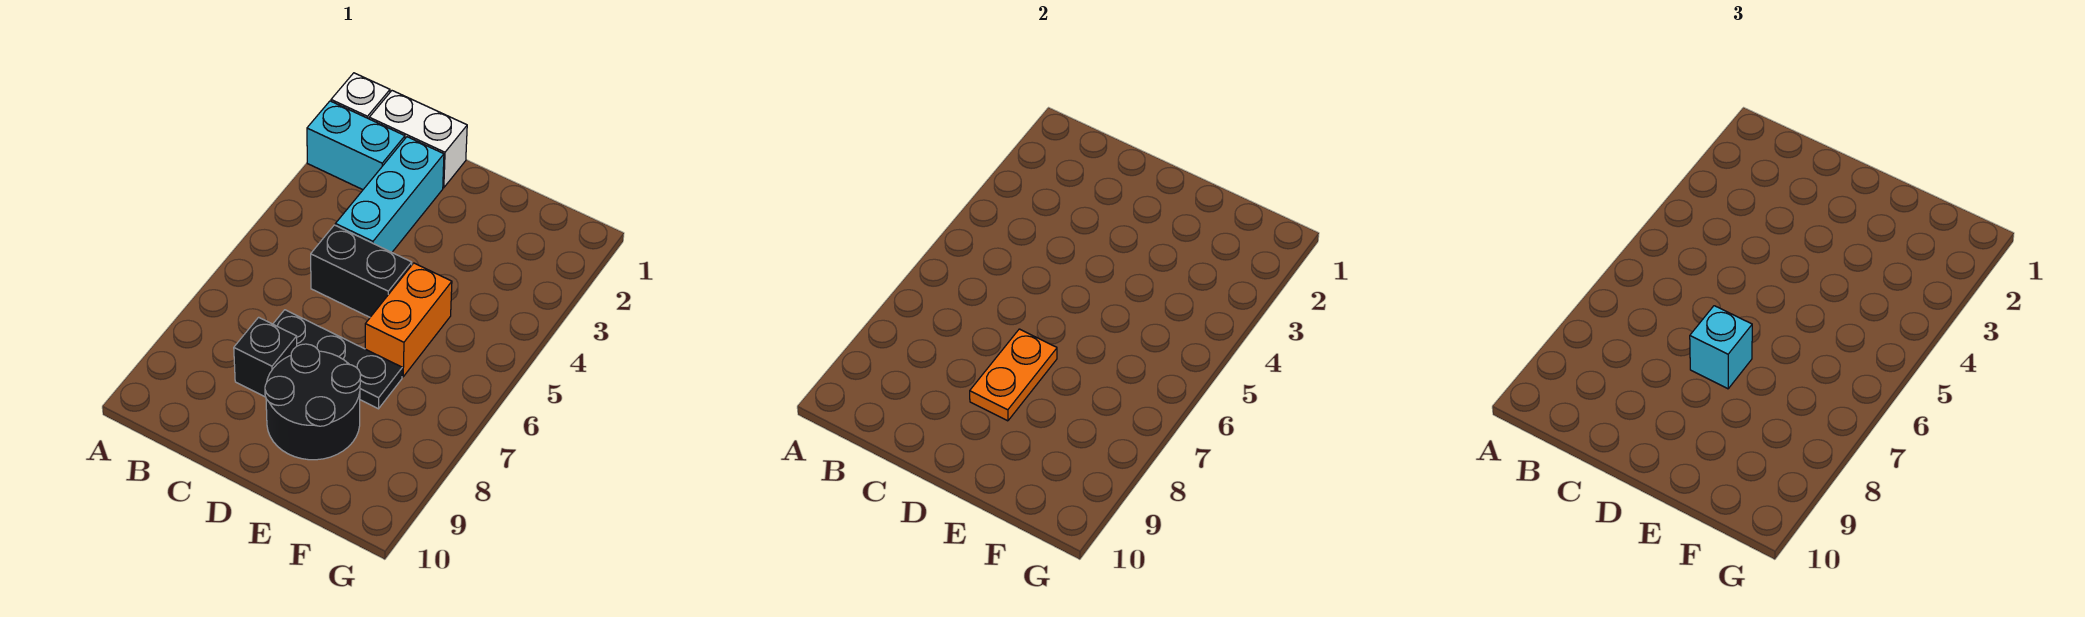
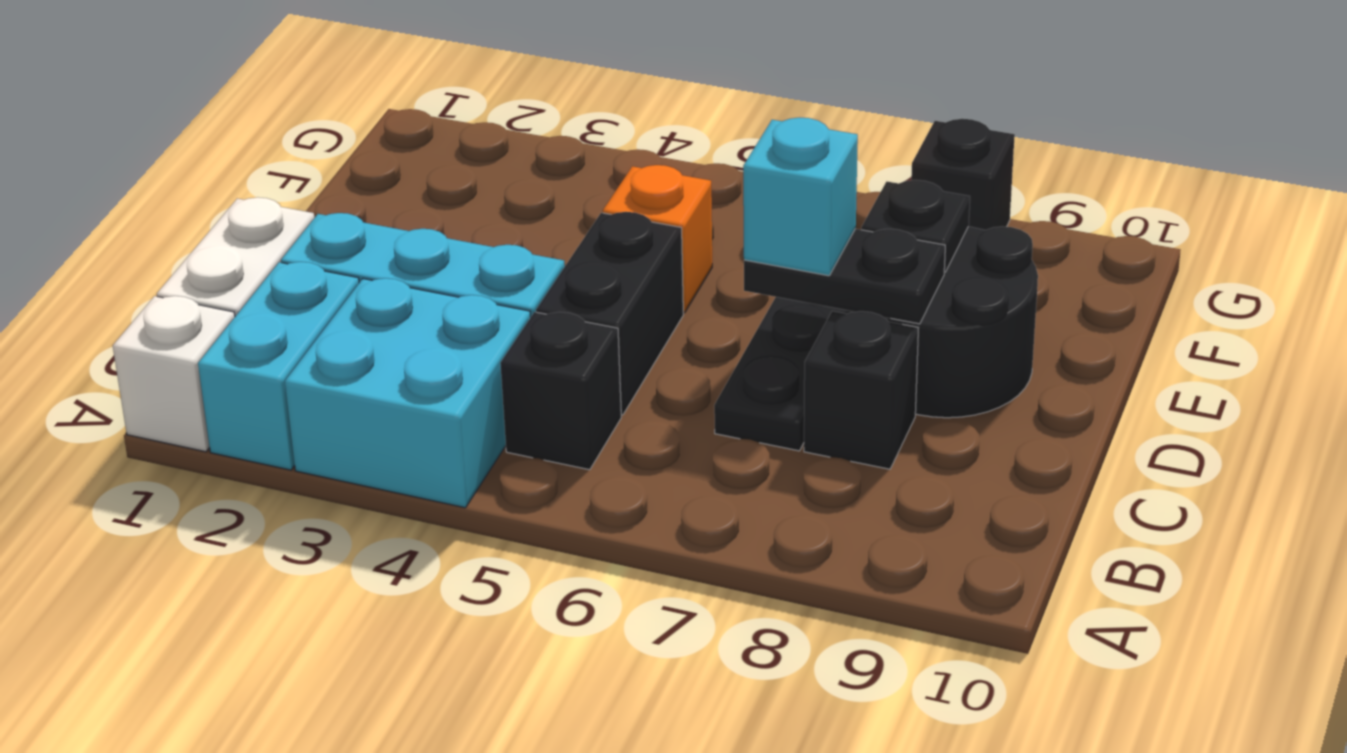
none -> cyan 2x2 brick [285,278,531,508]
none -> black 1x1 brick [500,312,621,470]
orange 1x2 plate [970,329,1057,421] -> black 1x2 plate [744,229,945,324]
orange 1x2 brick [365,263,452,377] -> orange 1x1 brick [603,165,712,313]
none -> black 1x1 plate [861,180,970,272]
none -> black 1x1 brick [911,119,1015,230]

